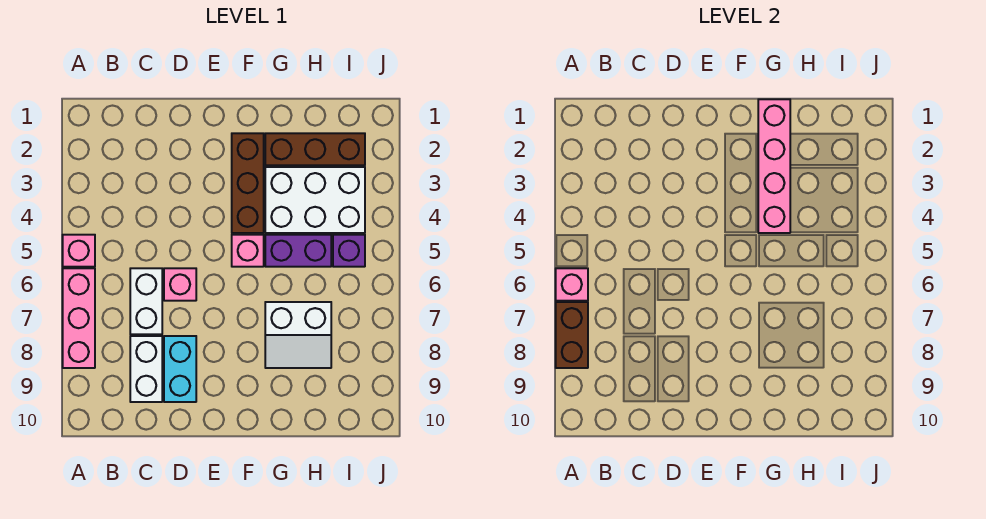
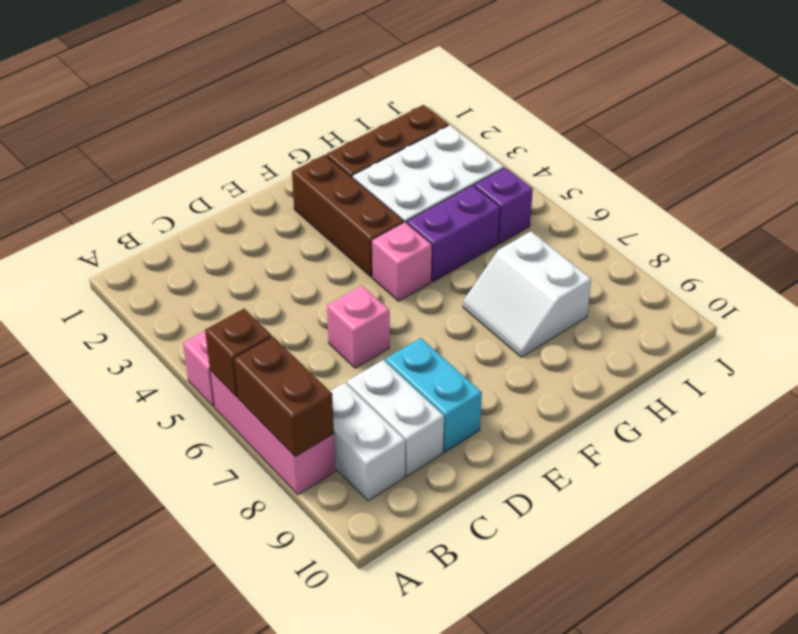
pink 1x1 brick [556,268,588,301] -> brown 1x1 brick [205,309,272,397]
white 1x2 brick [130,268,162,334] -> white 1x2 brick moved to [330,383,405,501]
pink 1x4 brick [758,99,790,233] -> none
white 2x2 slope [265,302,331,368] -> white 2x2 slope turned to [463,231,592,357]

